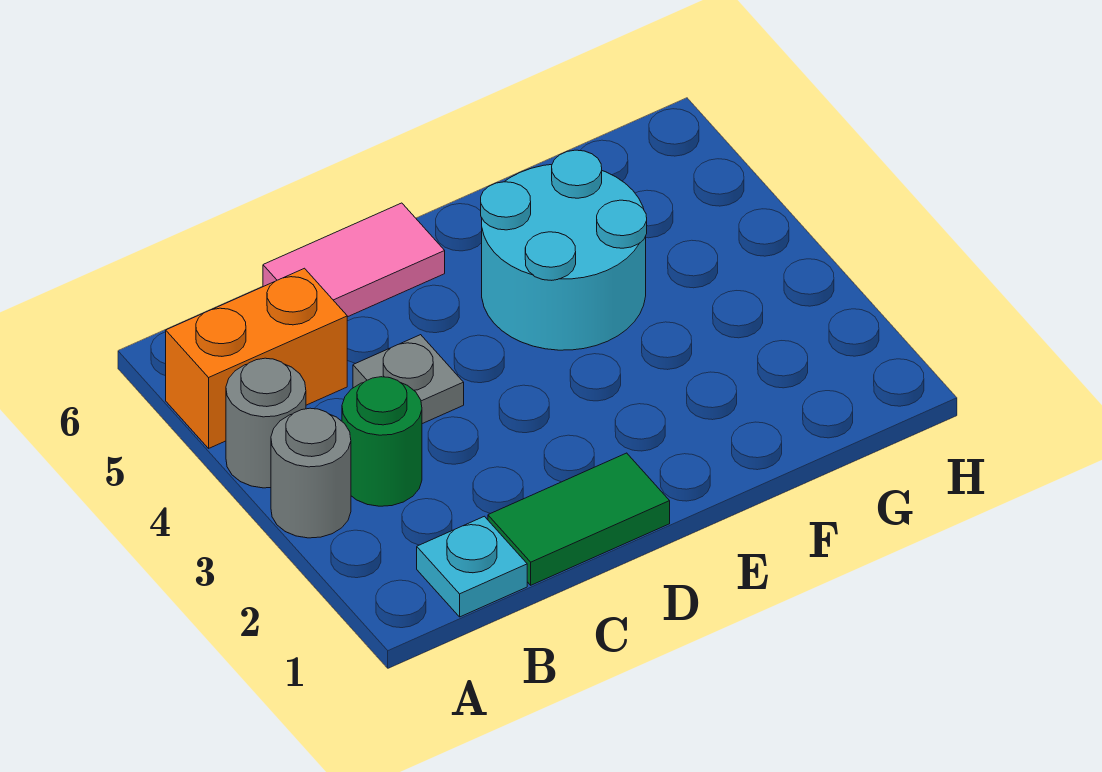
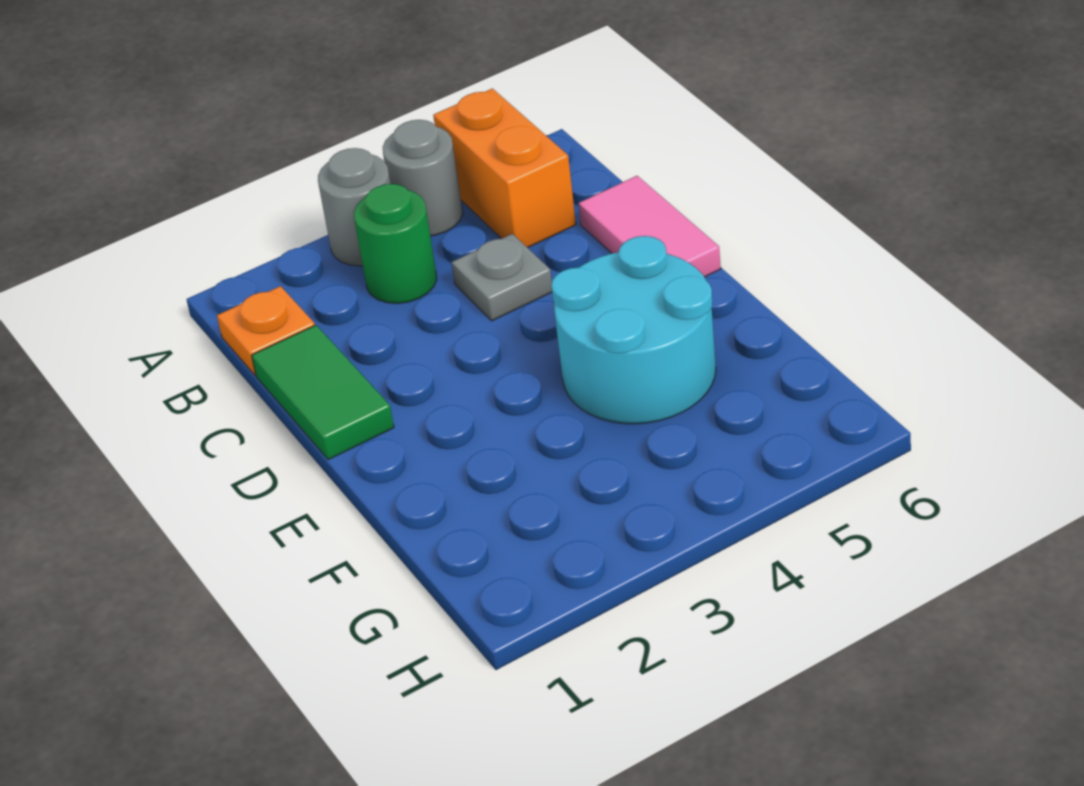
cyan 1x1 plate [417,516,527,617] -> orange 1x1 plate [217,286,315,375]

